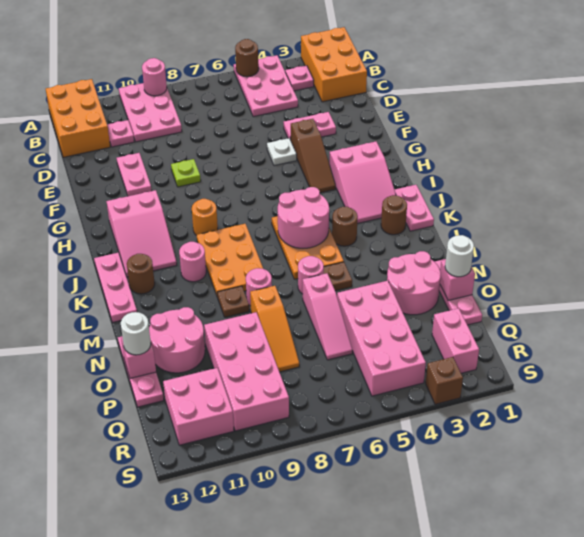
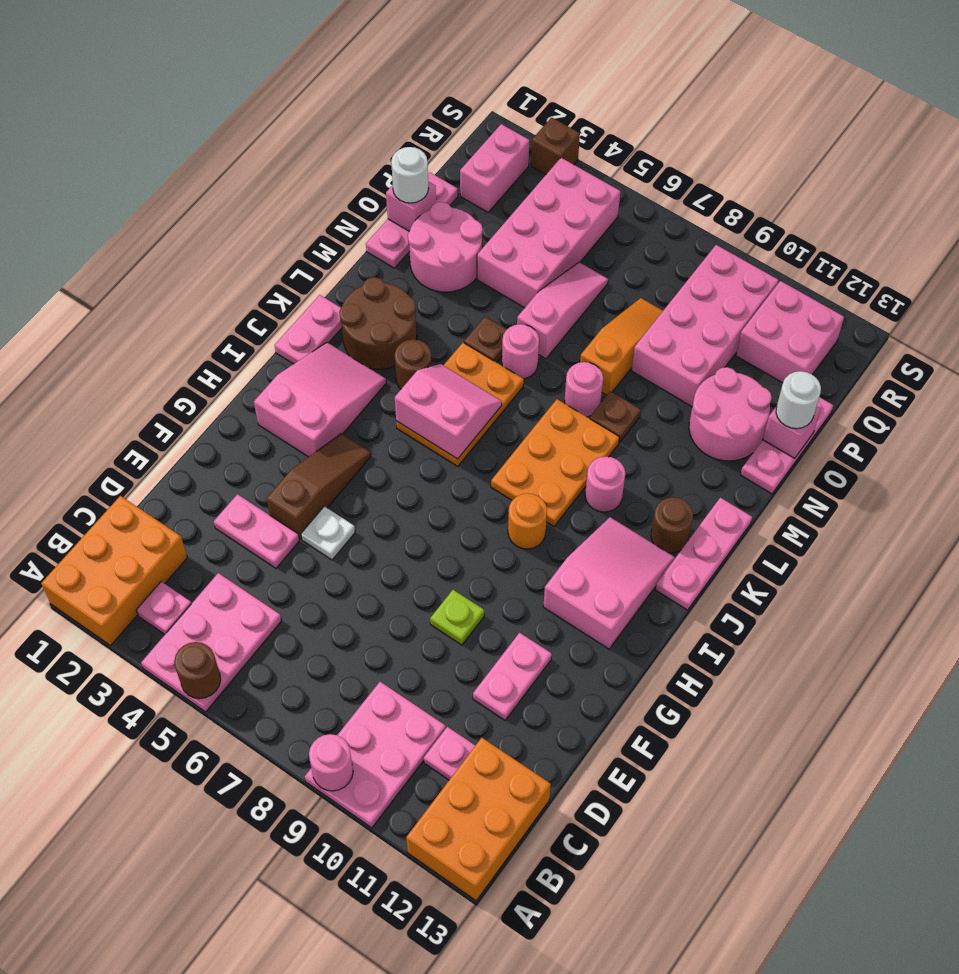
pink 2x2 round brick [278,187,329,248] -> pink 2x2 slope [395,364,502,459]
brown 1x1 round brick [381,195,407,235] -> brown 2x2 round brick [339,277,417,369]

